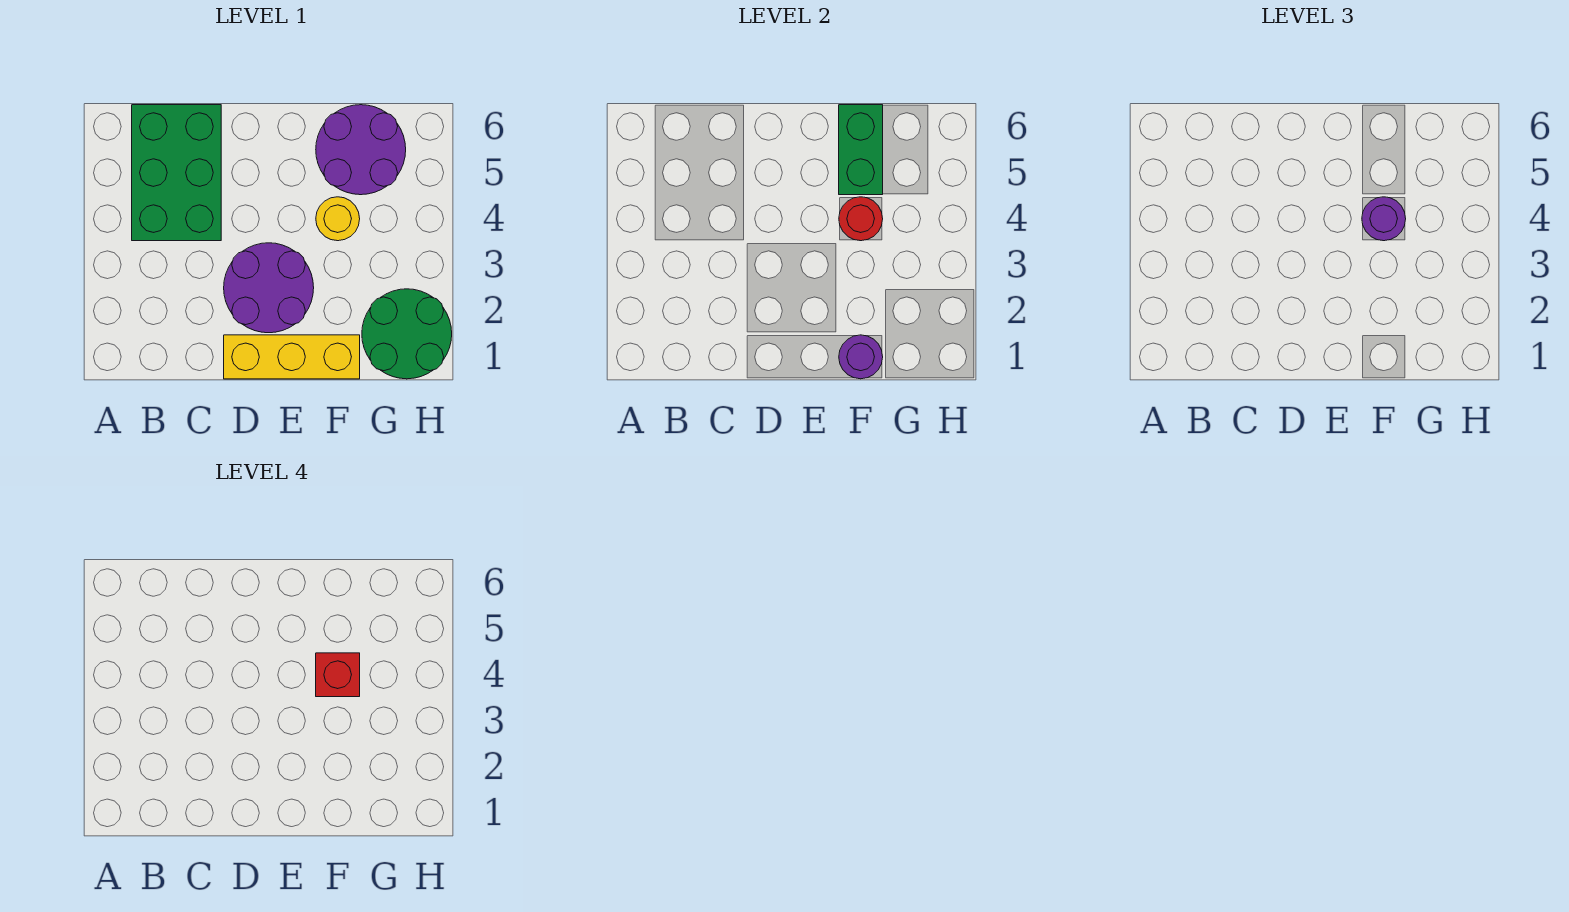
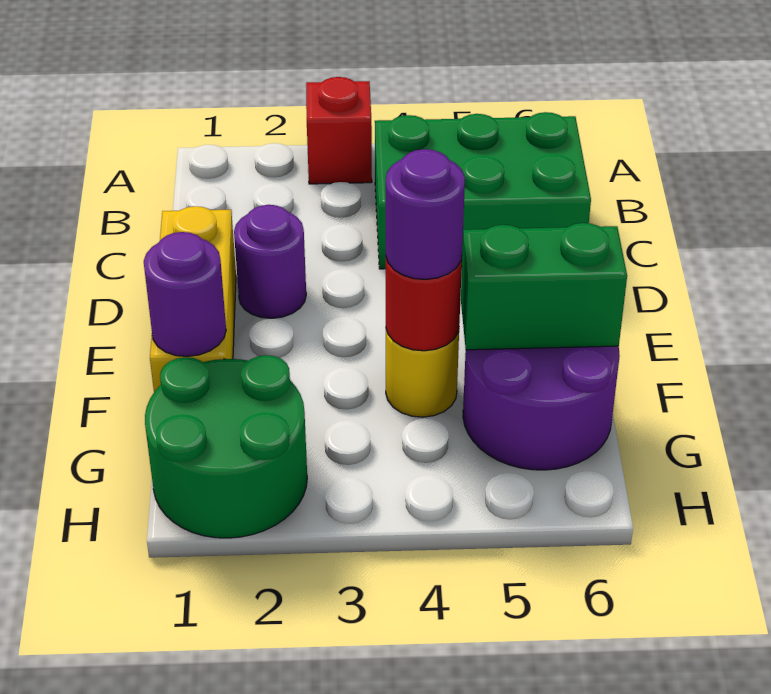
purple 2x2 round brick [224,243,314,333] -> purple 1x1 round brick [234,205,306,318]
red 1x1 brick [316,653,360,697] -> red 1x1 brick moved to [306,77,372,184]

